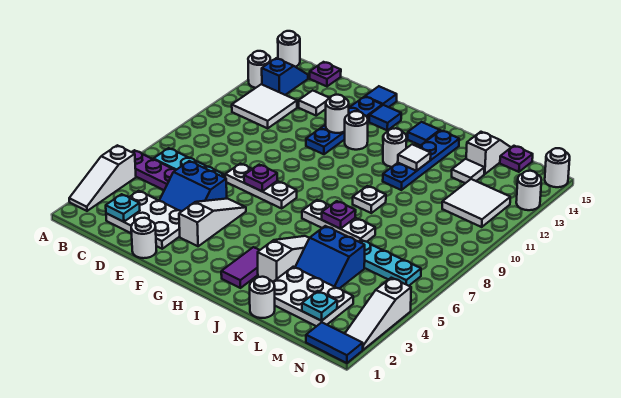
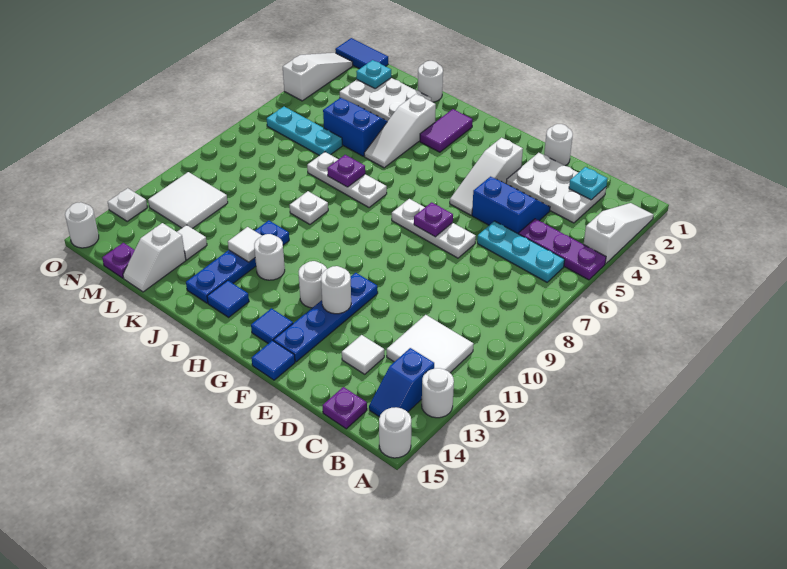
white 1x1 round brick [516,171,541,210] -> white 1x1 plate [108,188,147,221]

